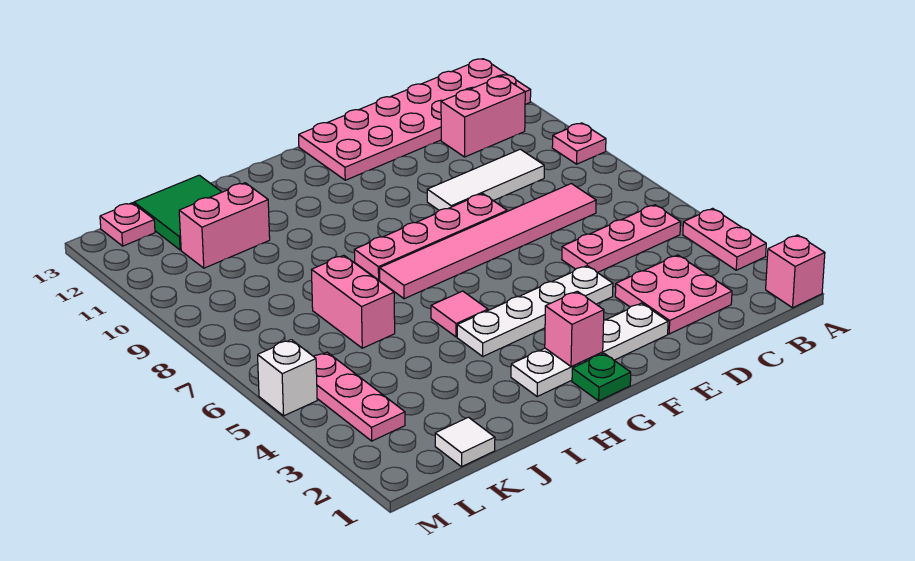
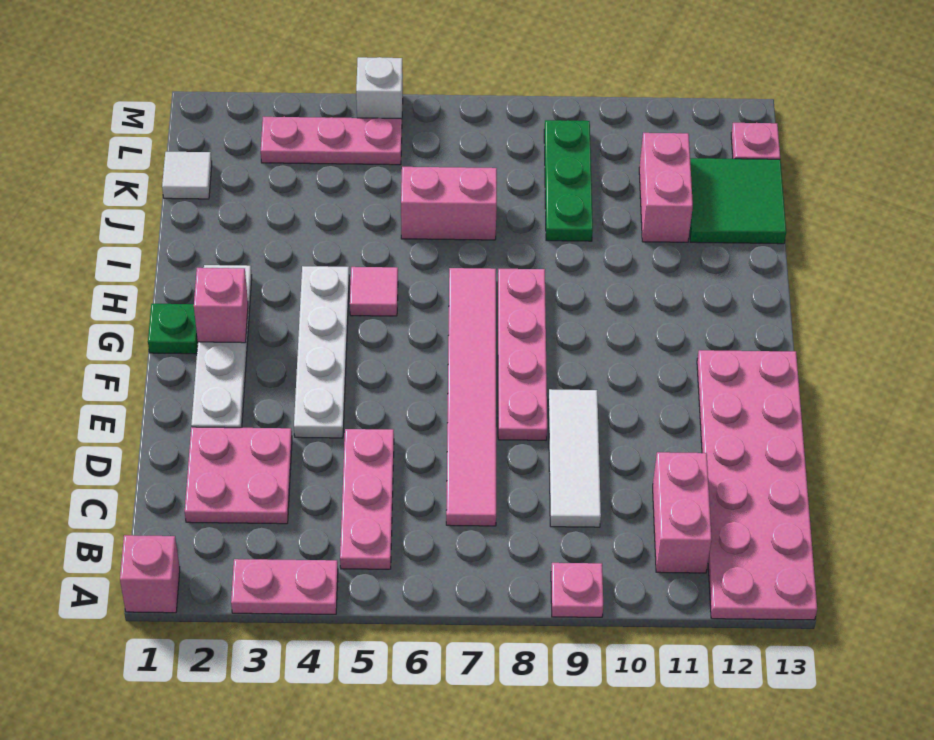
none -> green 1x3 plate [544,120,593,241]

